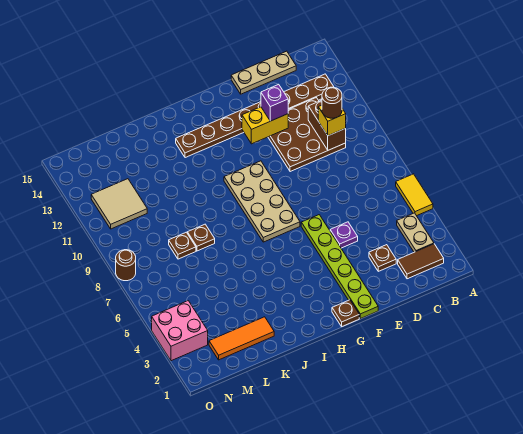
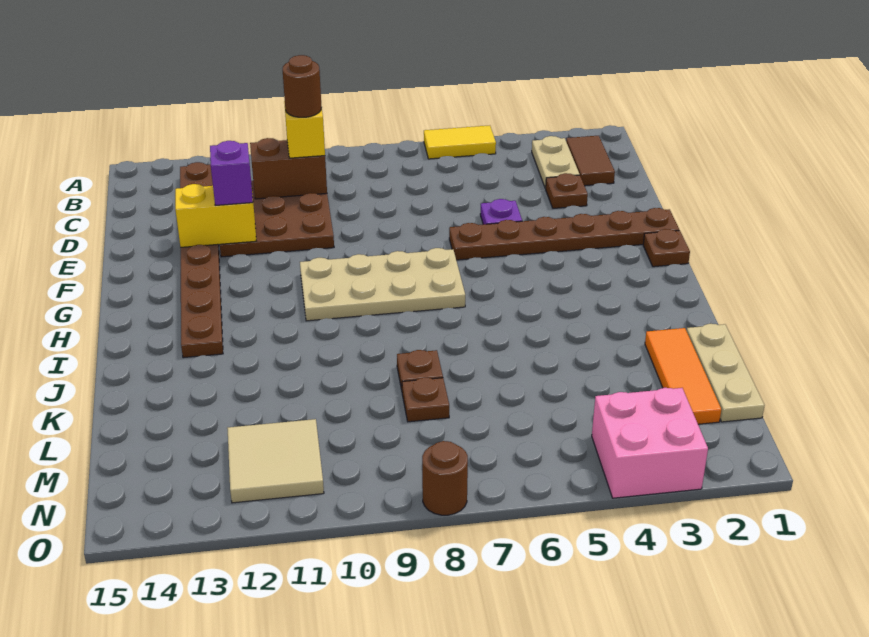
tan 1x2 plate [397,213,434,252] -> tan 1x2 plate turned to [532,136,580,188]
tan 1x3 plate [231,51,296,94] -> tan 1x3 plate moved to [687,324,765,422]
yellow 1x2 brick [242,107,288,144] -> yellow 1x2 brick turned to [175,184,256,247]
lime 1x6 plate [301,215,378,319] -> brown 1x6 plate [449,208,679,260]

